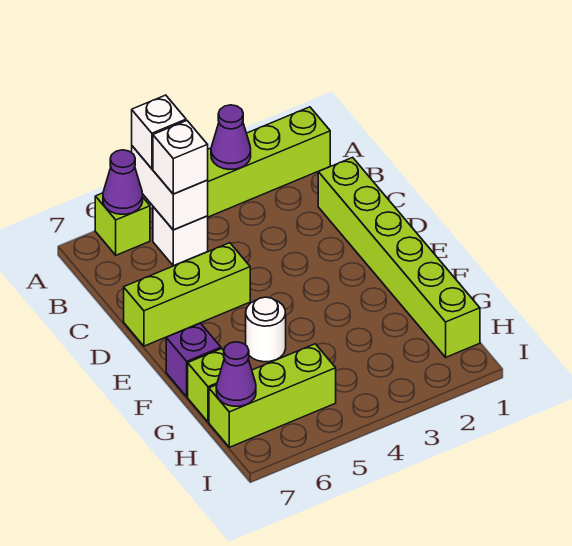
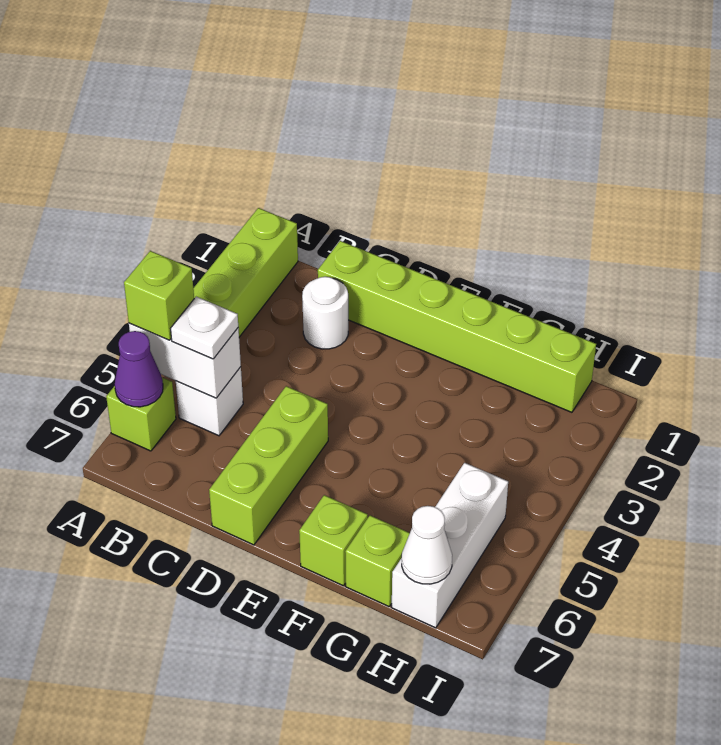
purple 1x1 cone [211,105,251,169] -> none
white 1x1 brick [132,95,186,169] -> lime 1x1 brick [124,251,194,340]
white 1x1 brick [153,121,208,194] -> white 1x1 plate [171,297,238,359]
white 1x1 round brick [246,297,286,362] -> white 1x1 round brick moved to [302,277,348,349]
purple 1x1 brick [166,323,221,397] -> lime 1x1 brick [299,495,368,586]
lime 1x3 brick [209,344,336,447] -> white 1x3 brick [392,463,508,628]
purple 1x1 cone [216,342,256,406] -> white 1x1 cone [402,506,452,584]

